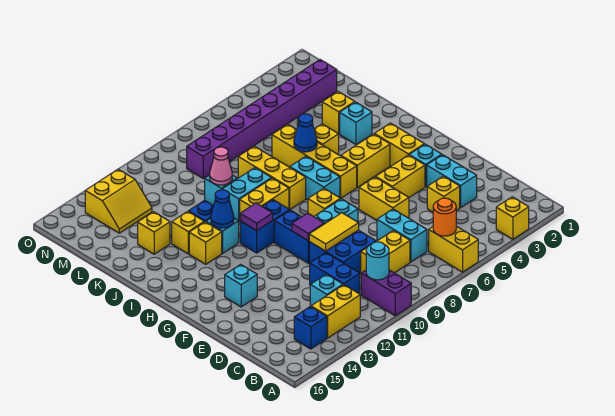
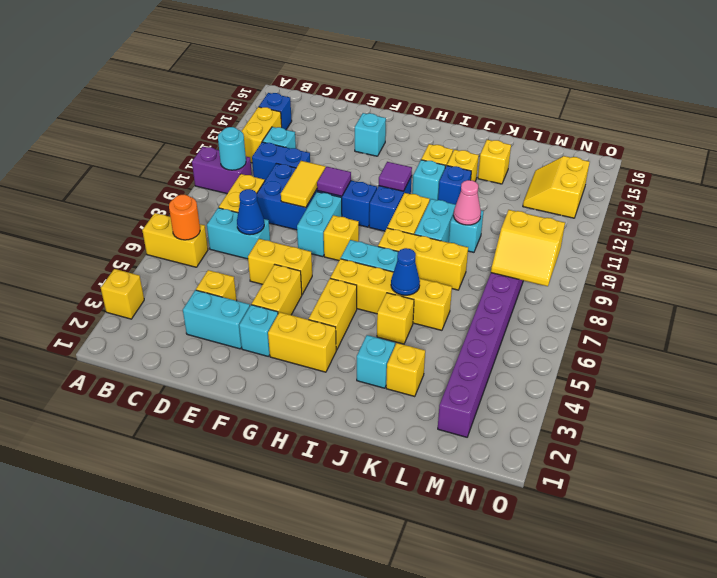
blue 1x1 cone [211,190,234,228] -> blue 1x1 cone moved to [237,189,264,235]
none -> yellow 2x2 slope [491,210,565,286]

